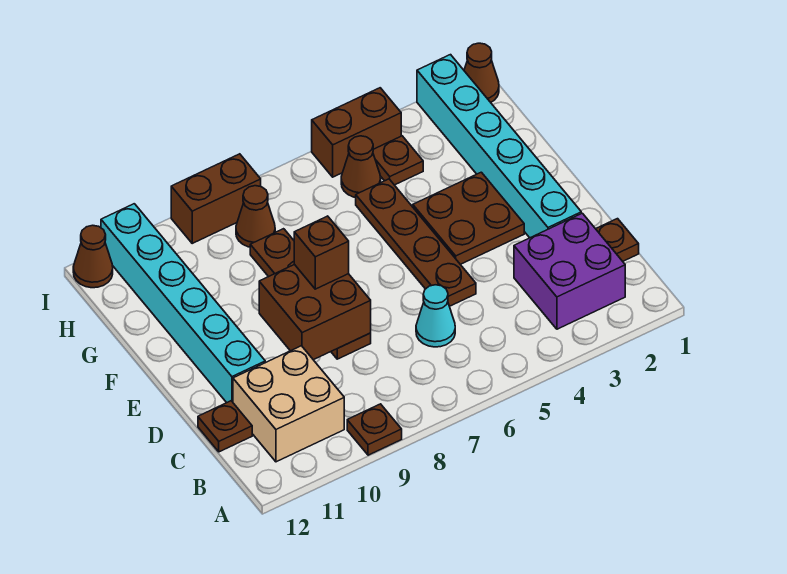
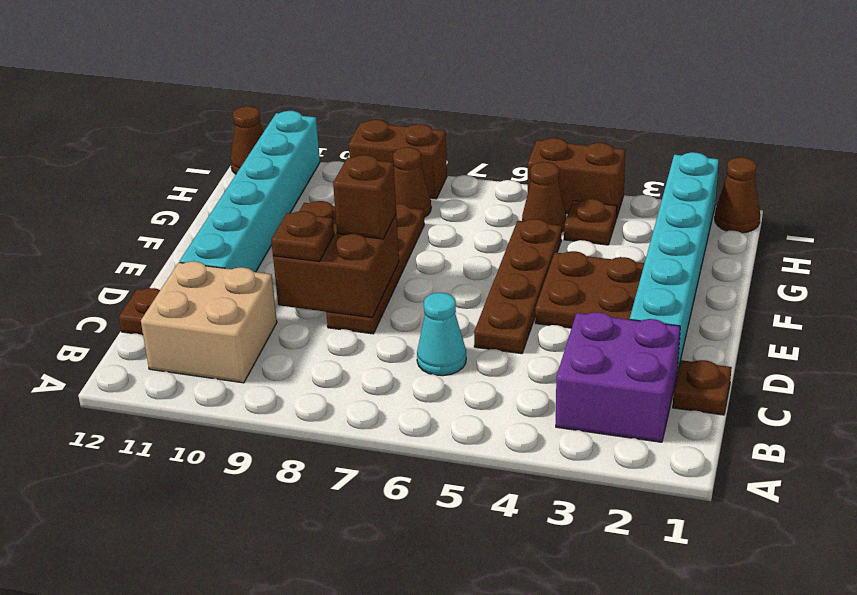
brown 1x1 plate [347,404,402,455] -> brown 1x1 plate moved to [271,211,334,261]

